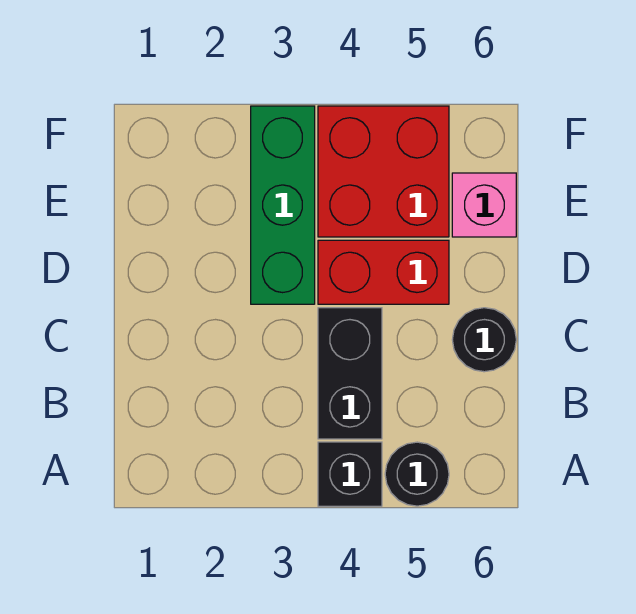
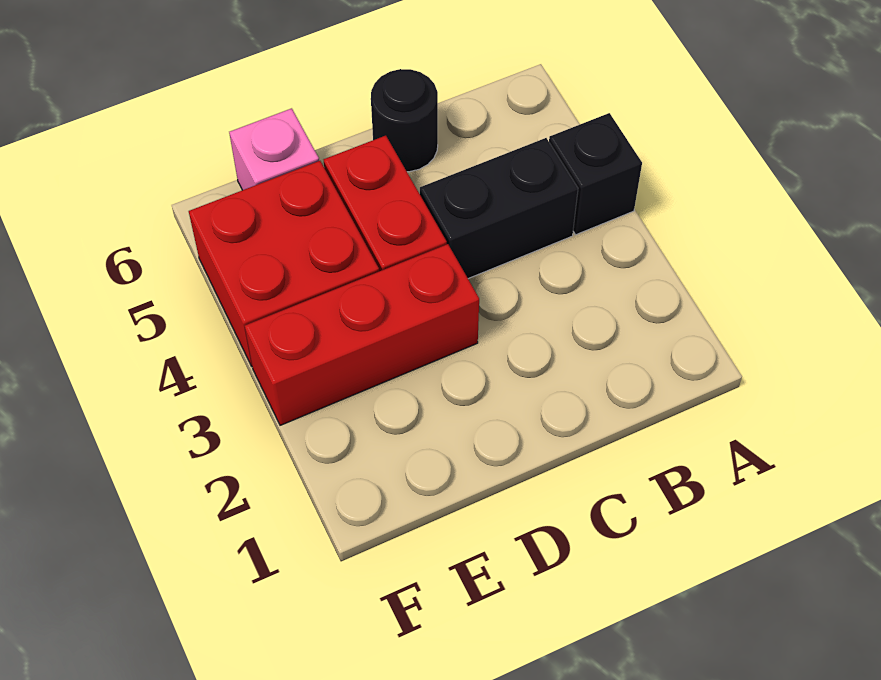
black 1x1 round brick [385,442,449,506] -> none
green 1x3 brick [251,106,315,304] -> red 1x3 brick [245,244,479,425]

